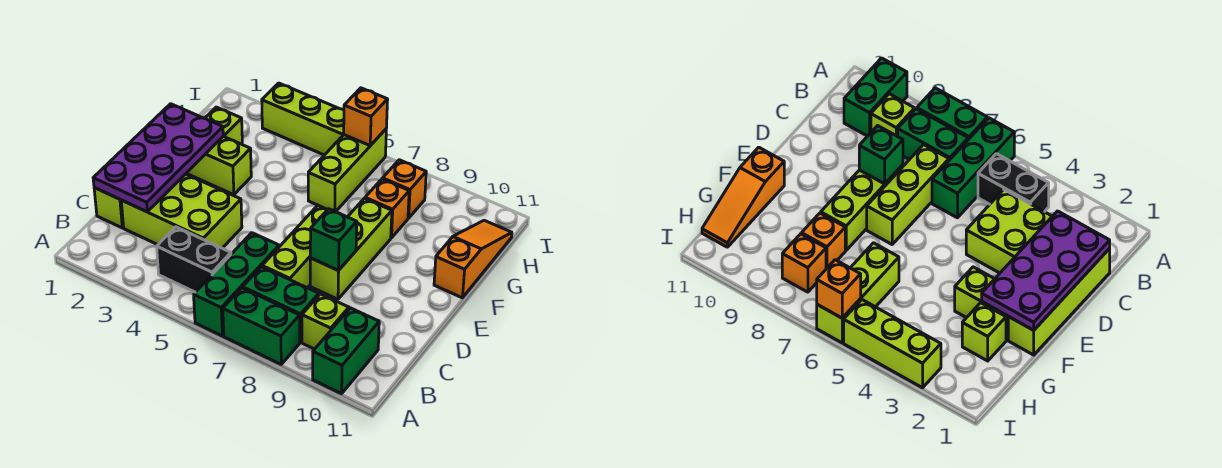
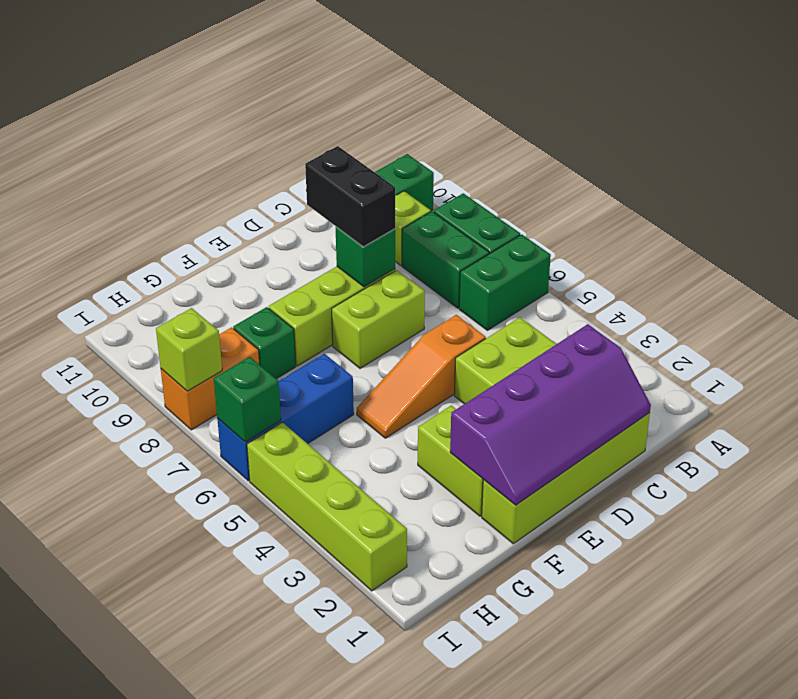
green 1x3 brick [194,233,279,336] -> green 1x2 brick [459,234,551,330]
black 1x2 brick [157,227,231,292] -> black 1x2 brick moved to [305,146,395,247]
purple 2x4 plate [93,104,223,212] -> purple 2x4 slope [450,324,651,505]
lime 1x3 brick [262,205,327,288] -> lime 1x2 brick [332,270,425,368]
orange 1x3 slope [434,220,512,298] -> orange 1x3 slope moved to [357,315,486,438]
lime 1x1 brick [205,107,242,144] -> lime 1x1 brick moved to [156,308,222,391]
lime 1x3 brick [308,129,386,212] -> blue 1x3 brick [217,354,354,481]
orange 1x1 brick [365,179,409,238] -> green 1x1 brick [233,307,296,379]
orange 1x1 brick [383,160,426,218] -> orange 1x2 brick [161,327,260,430]
lime 1x3 brick [262,83,344,155] -> lime 1x4 brick [247,422,407,591]
orange 1x1 brick [344,88,388,146] -> green 1x1 brick [214,357,281,442]

